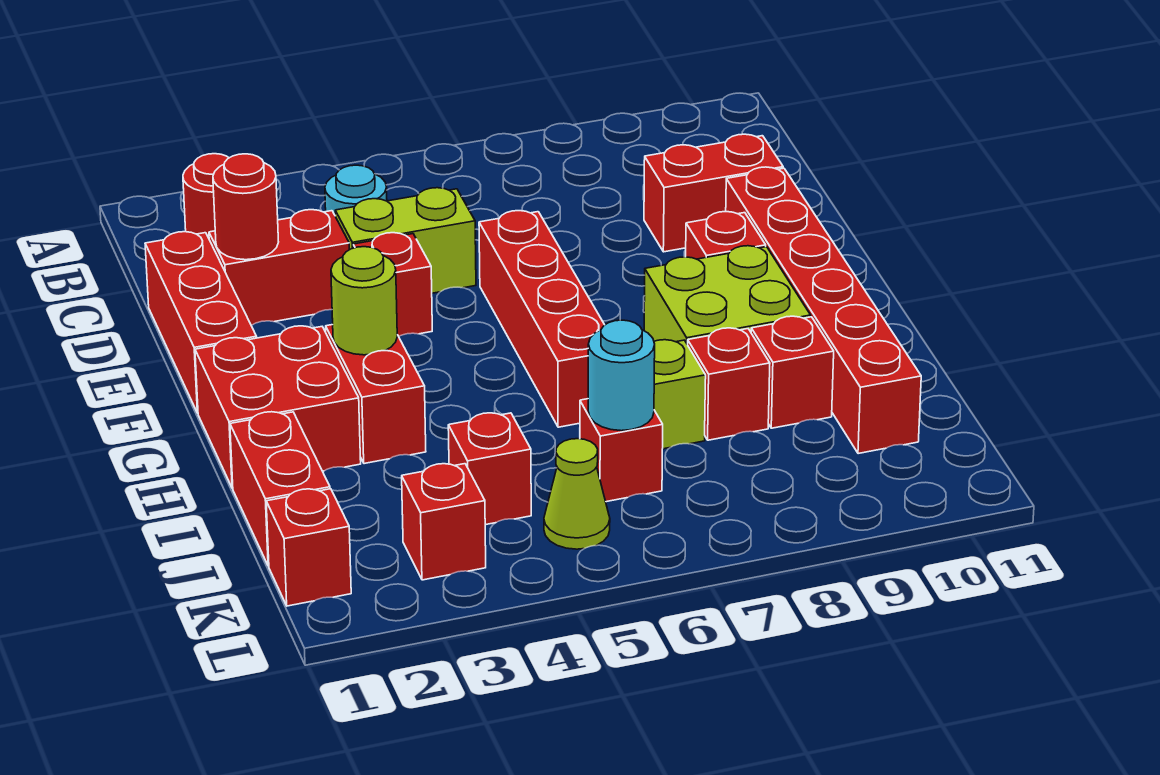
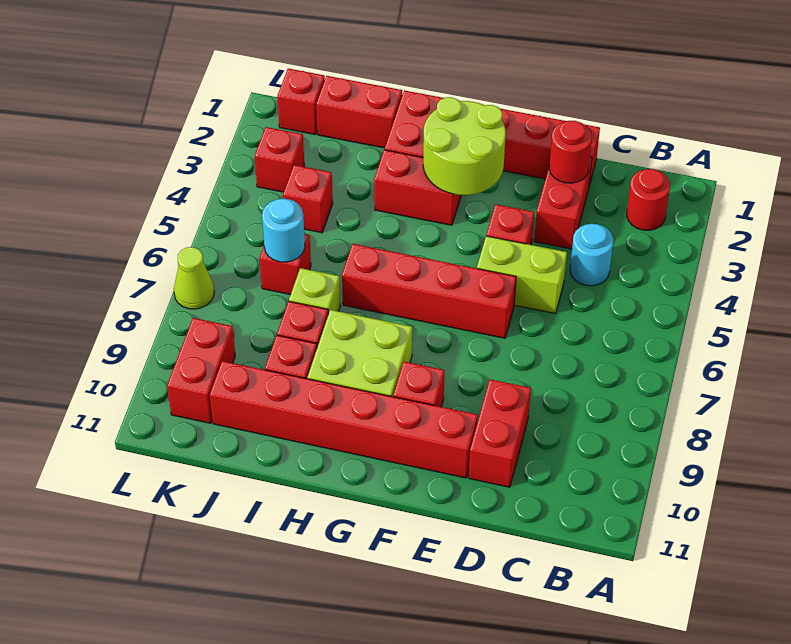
lime 1x2 brick [335,188,476,293] -> lime 1x2 brick turned to [477,236,567,314]
lime 1x1 round brick [331,247,397,355] -> lime 2x2 round brick [423,97,506,195]
lime 1x1 cone [544,439,610,549] -> lime 1x1 cone moved to [174,247,214,309]
none -> red 1x2 brick [167,318,235,423]

